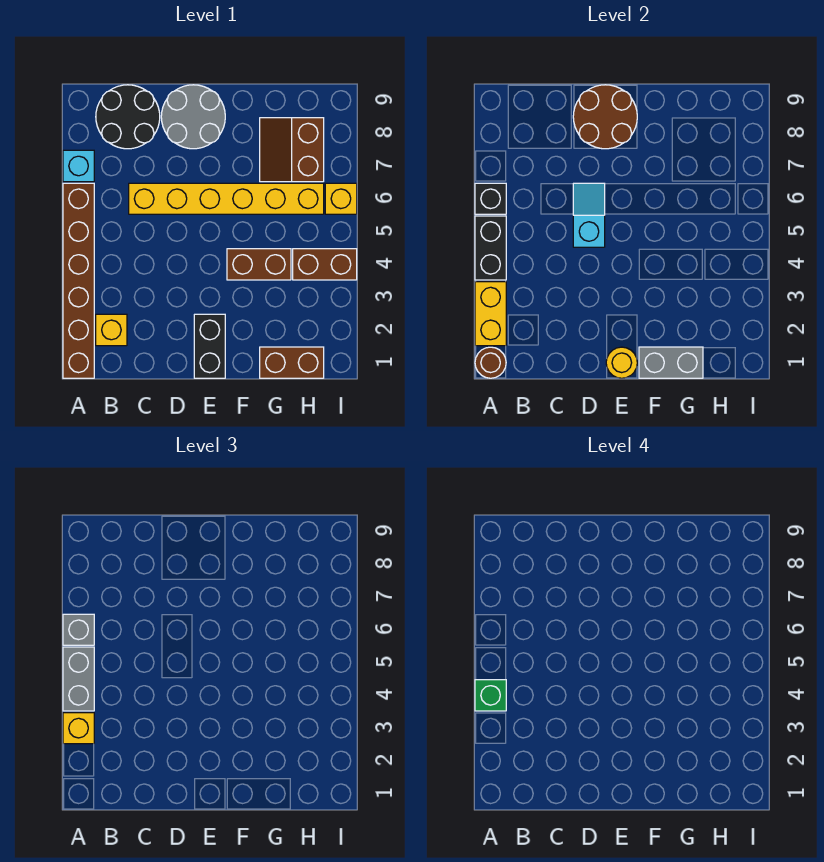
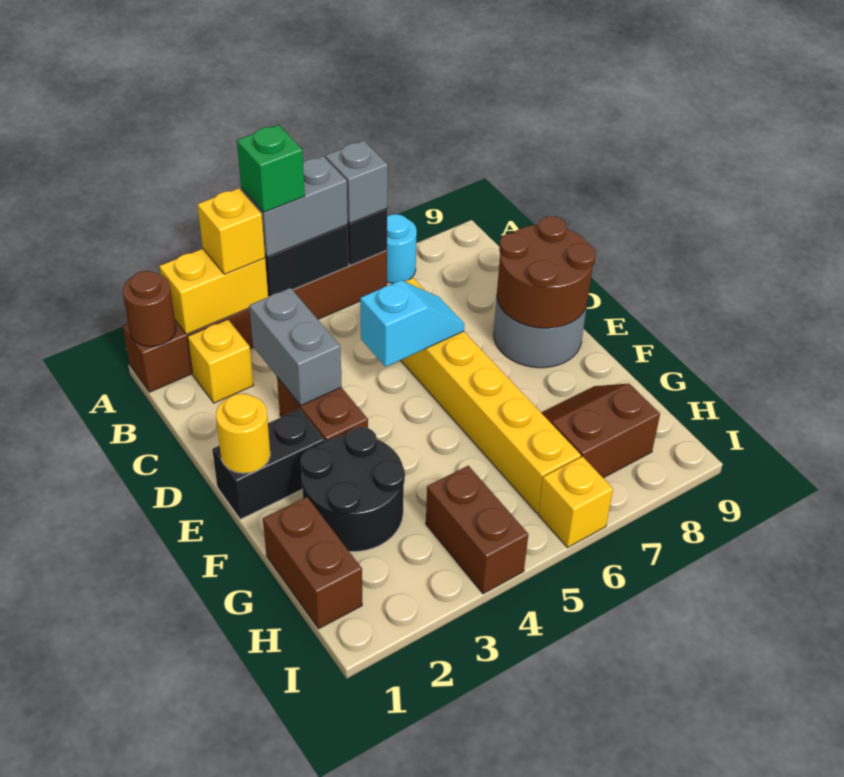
cyan 1x1 brick [63,150,94,182] -> cyan 1x1 round brick [387,214,417,283]
black 2x2 round brick [96,85,160,149] -> black 2x2 round brick moved to [301,427,405,552]
grey 1x2 brick [639,347,703,378] -> grey 1x2 brick moved to [249,288,342,406]
brown 1x2 brick [227,249,291,280] -> brown 1x2 brick moved to [277,377,368,442]

